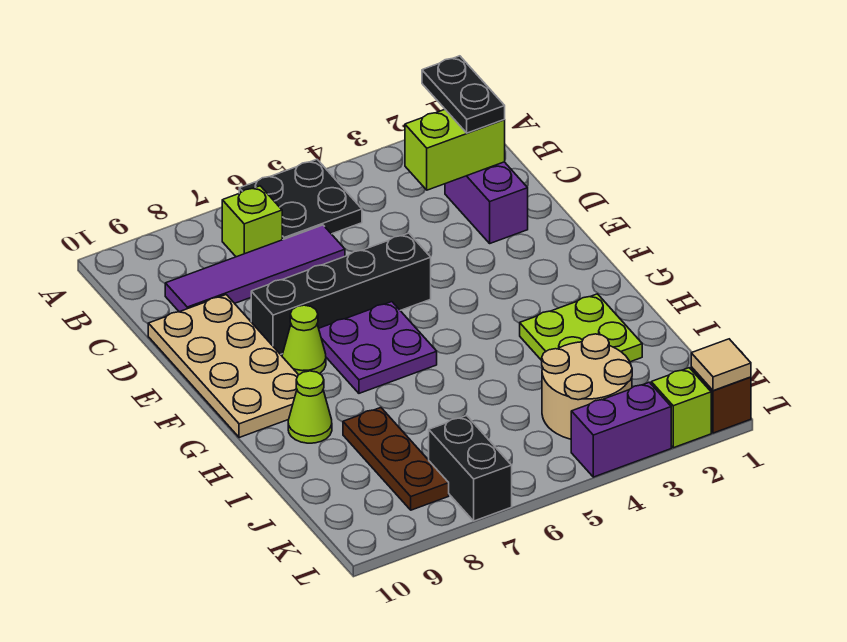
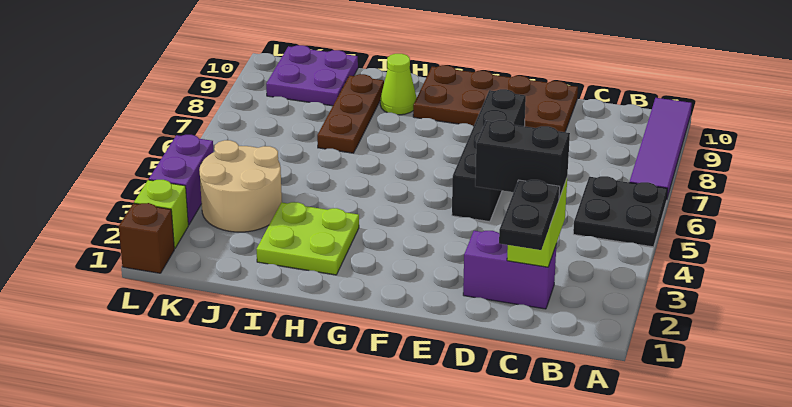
black 1x2 plate [422,56,505,133] -> black 1x2 plate turned to [499,180,560,250]
lime 1x1 brick [222,186,282,257] -> none
purple 1x4 tile [165,225,345,312] -> purple 1x4 tile moved to [629,98,692,198]
tan 2x4 plate [148,295,298,438] -> brown 2x4 plate [413,65,578,132]
purple 2x2 plate [319,302,437,393] -> purple 2x2 plate moved to [266,45,358,106]
lime 1x1 cone [282,305,326,375] -> none
brown 1x3 plate [343,408,449,510] -> brown 1x3 plate turned to [317,74,384,153]
black 1x2 brick [429,416,512,521] -> black 1x2 brick moved to [475,120,570,198]
tan 1x1 tile [691,339,751,391] -> none

